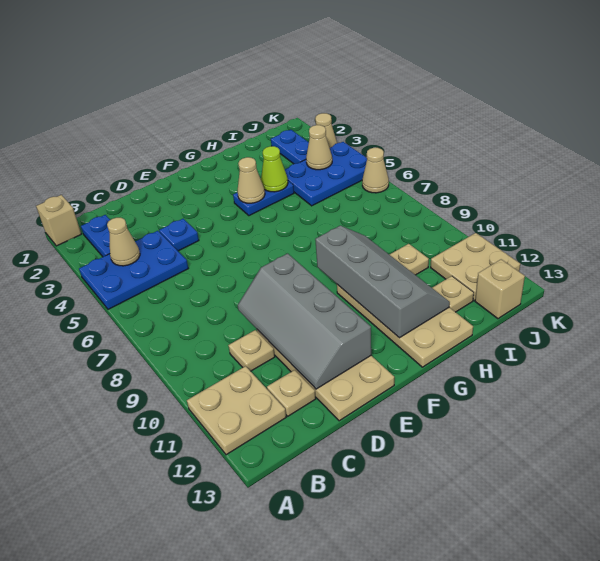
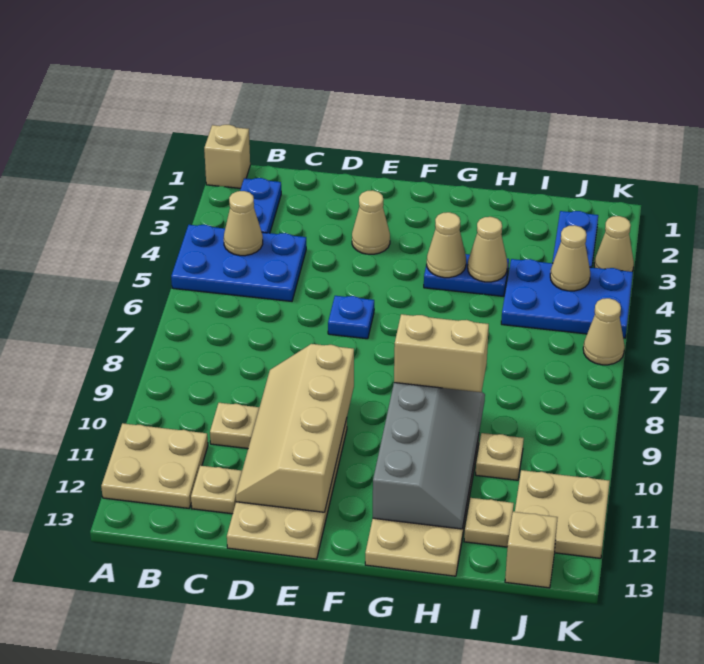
blue 1x1 plate [159,219,199,251] -> blue 1x1 plate moved to [328,296,374,339]
grey 2x4 slope [238,254,371,389] -> tan 2x4 slope [236,344,354,512]
none -> tan 1x1 cone [352,190,390,254]
none -> tan 1x2 brick [394,314,489,392]
lime 1x1 cone [261,146,288,192] -> tan 1x1 cone [468,217,507,282]

